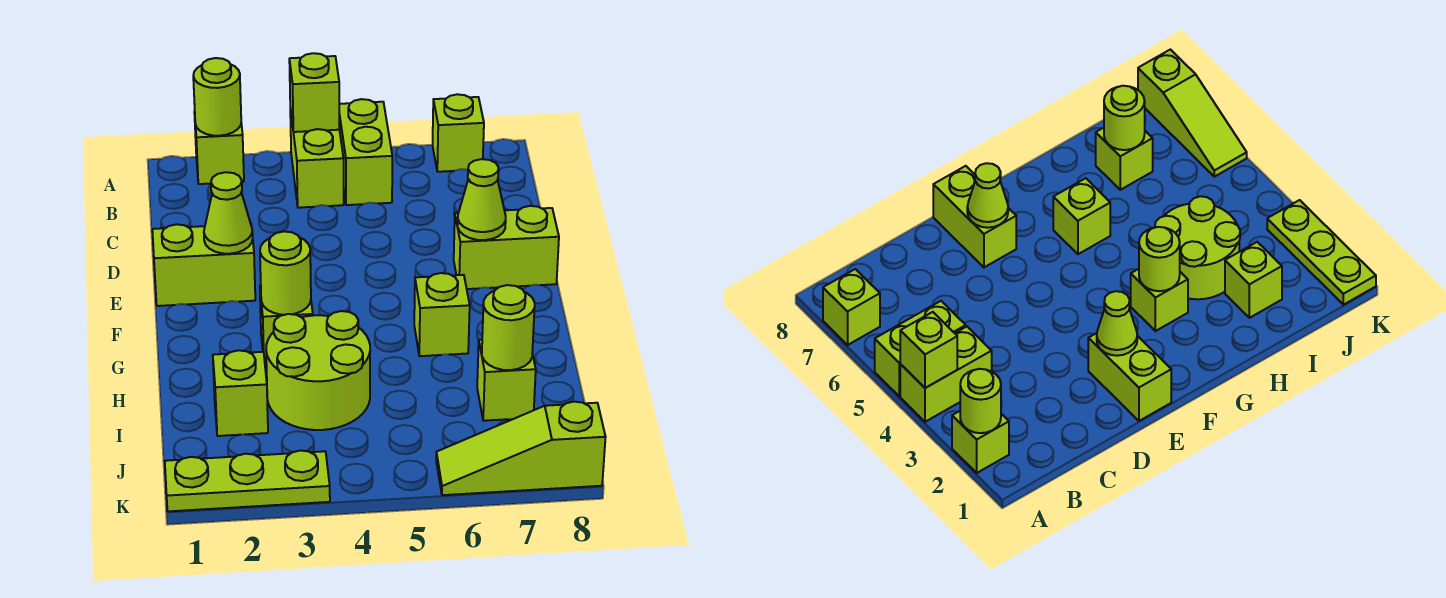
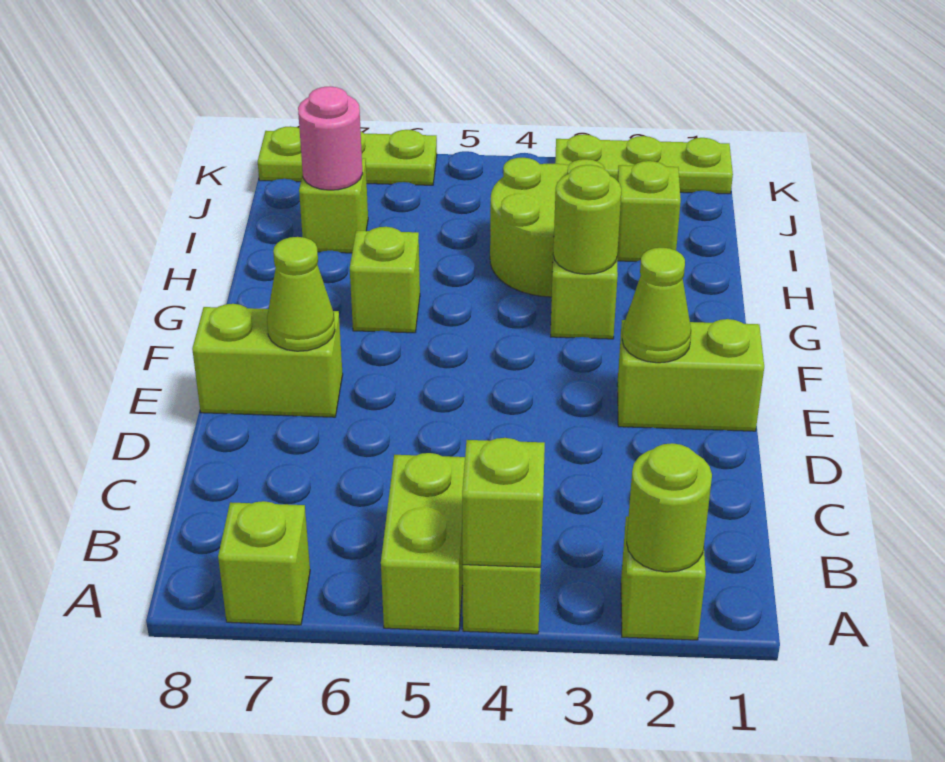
lime 1x1 round brick [482,285,535,370] -> pink 1x1 round brick [298,86,363,190]
lime 1x3 slope [436,402,606,495] -> lime 1x3 plate [258,126,437,185]

